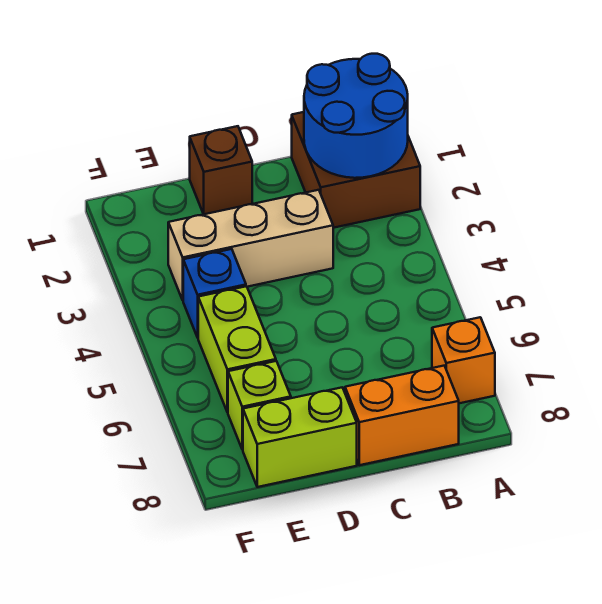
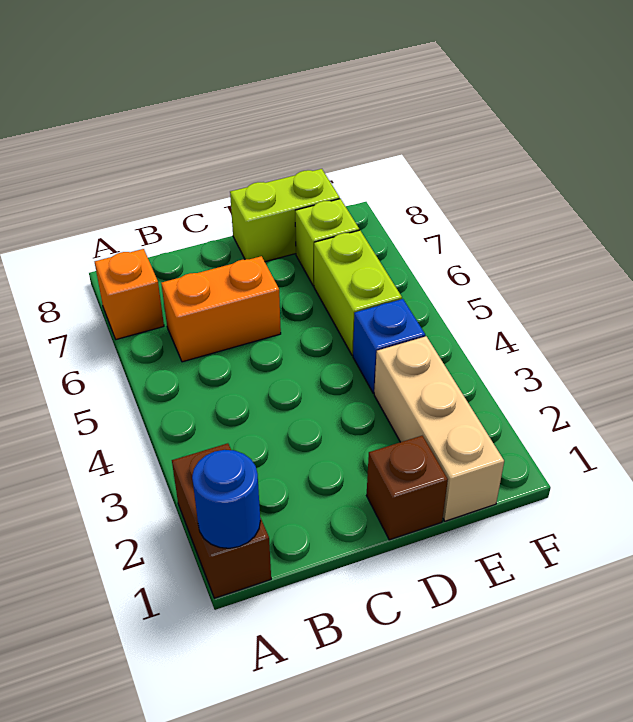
brown 2x2 brick [292,112,420,228] -> brown 1x2 brick [172,443,271,598]
blue 2x2 round brick [304,54,408,178] -> blue 1x1 round brick [192,450,260,548]
orange 1x2 brick [345,366,459,465] -> orange 1x2 brick moved to [161,256,281,362]
tan 1x3 brick [168,190,333,300] -> tan 1x3 brick turned to [374,336,504,521]

